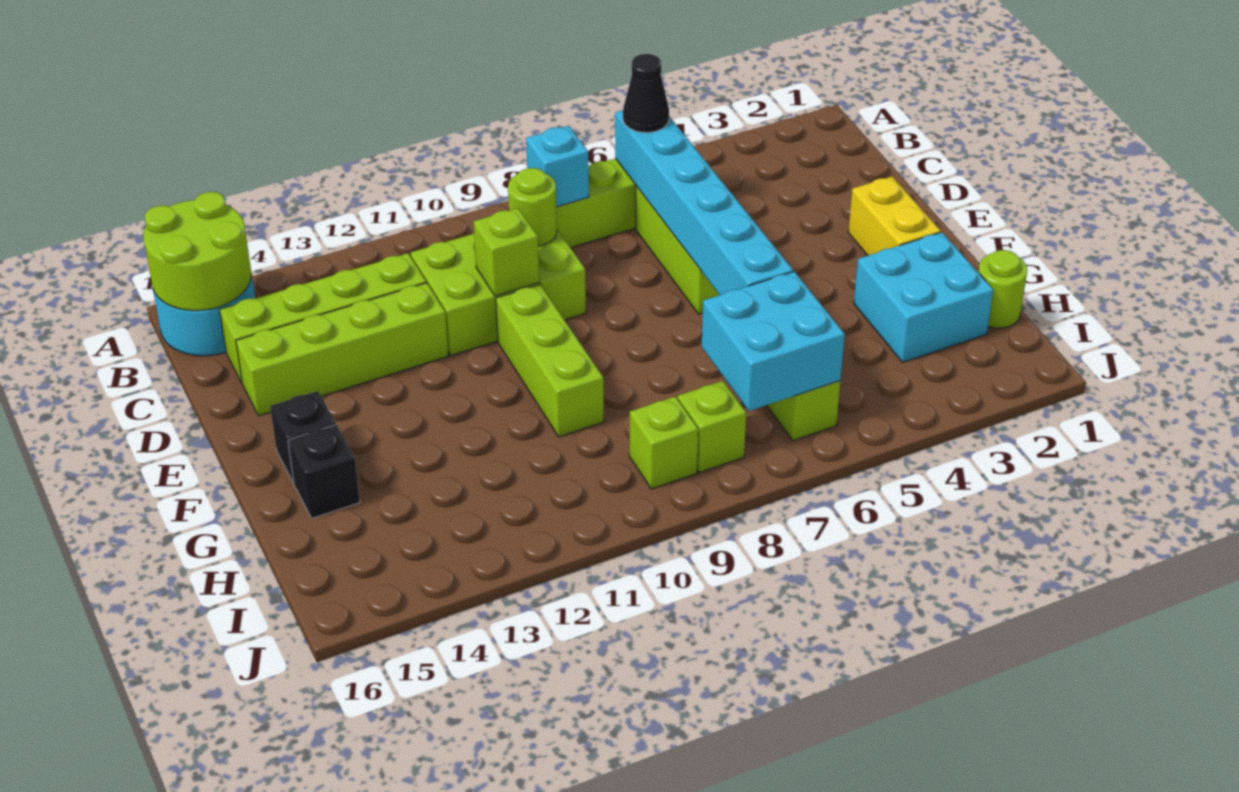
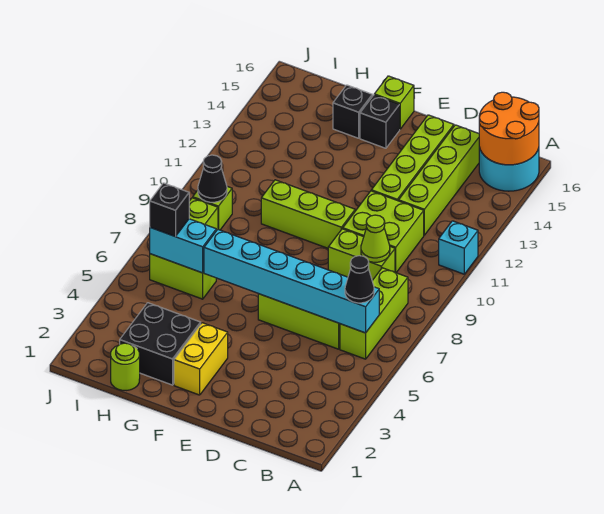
lime 2x2 round brick [143,192,252,311] -> orange 2x2 round brick [479,92,539,165]
cyan 1x1 brick [526,126,589,207] -> cyan 1x1 brick moved to [439,221,478,274]
lime 1x1 round brick [508,168,557,246] -> lime 1x1 cone [361,215,390,262]
lime 1x1 brick [473,208,539,296] -> lime 1x1 brick moved to [374,76,414,129]
yellow 1x2 brick [848,176,941,255] -> yellow 1x2 brick turned to [174,323,228,395]
cyan 2x2 brick [854,232,993,362] -> black 2x2 brick [120,303,201,385]
cyan 2x2 brick [702,272,845,411] -> cyan 1x2 brick [150,219,216,273]
none -> black 1x1 brick [150,183,189,237]
none -> black 1x1 cone [198,155,227,202]

